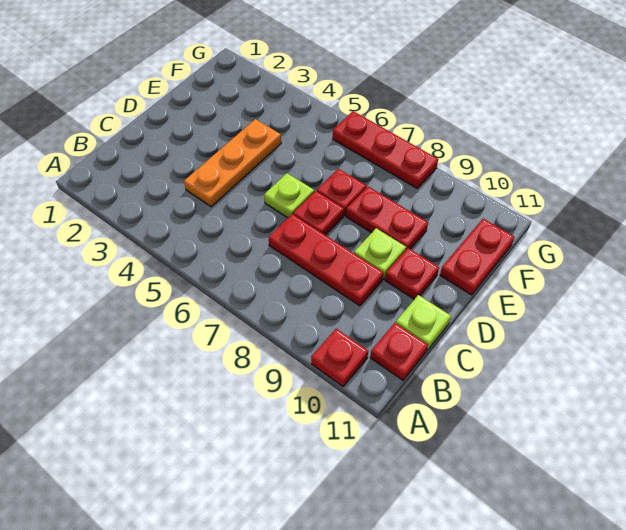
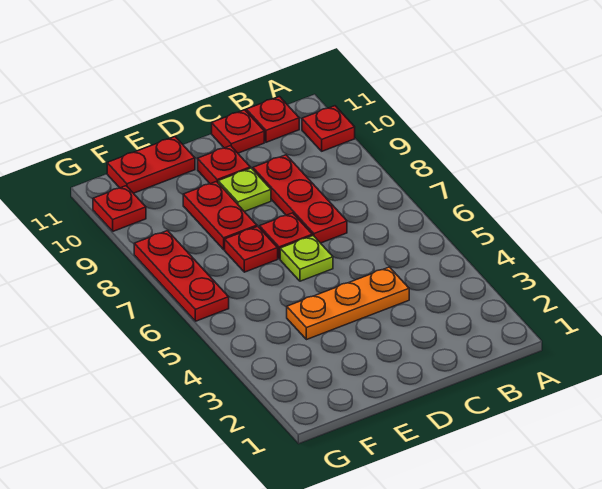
lime 1x1 plate [396,295,451,350] -> red 1x1 plate [212,110,264,153]
none -> red 1x1 plate [93,186,146,231]

